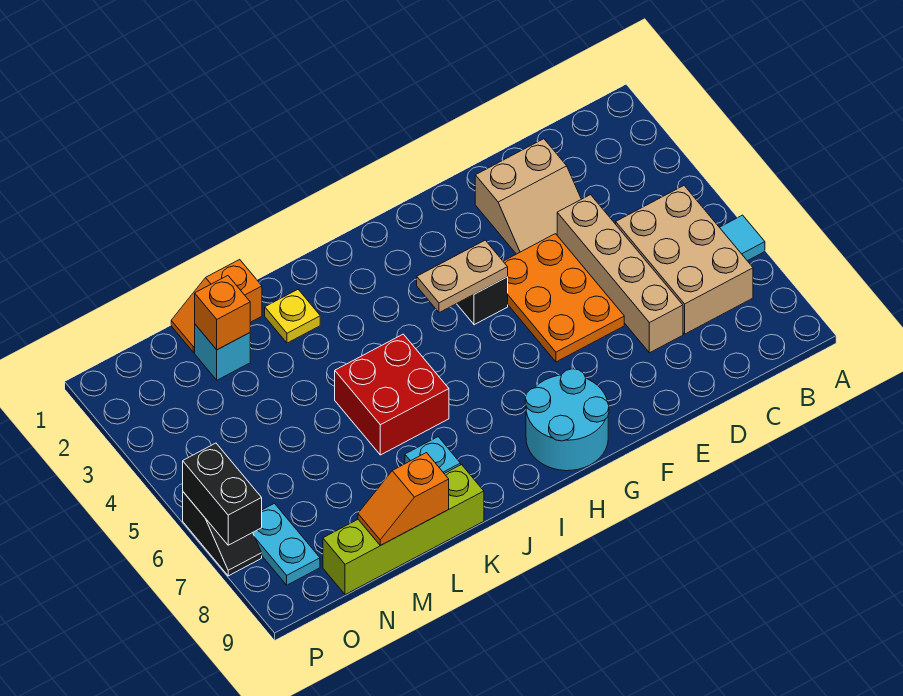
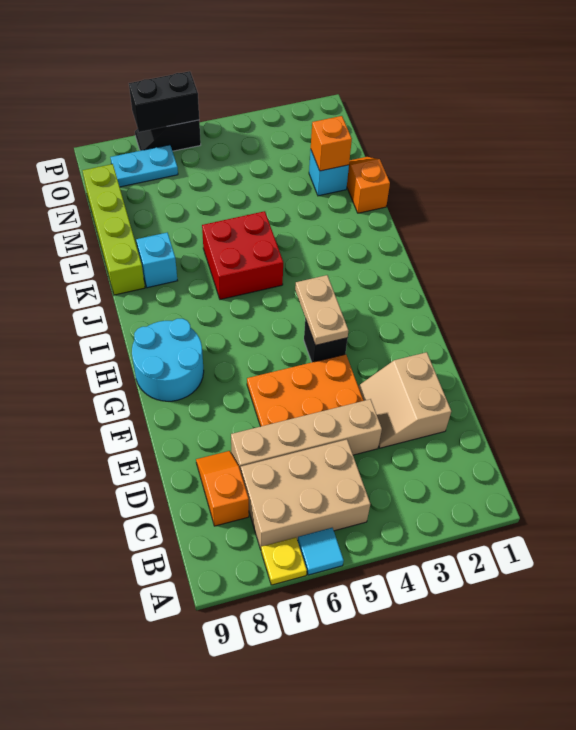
yellow 1x1 plate [265,289,320,343] -> yellow 1x1 plate moved to [261,537,307,585]
orange 1x2 slope [358,453,449,545] -> orange 1x2 slope moved to [196,451,249,526]

